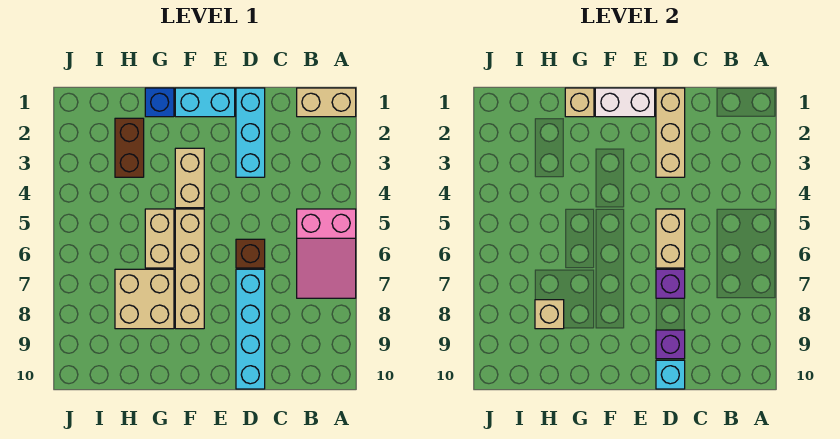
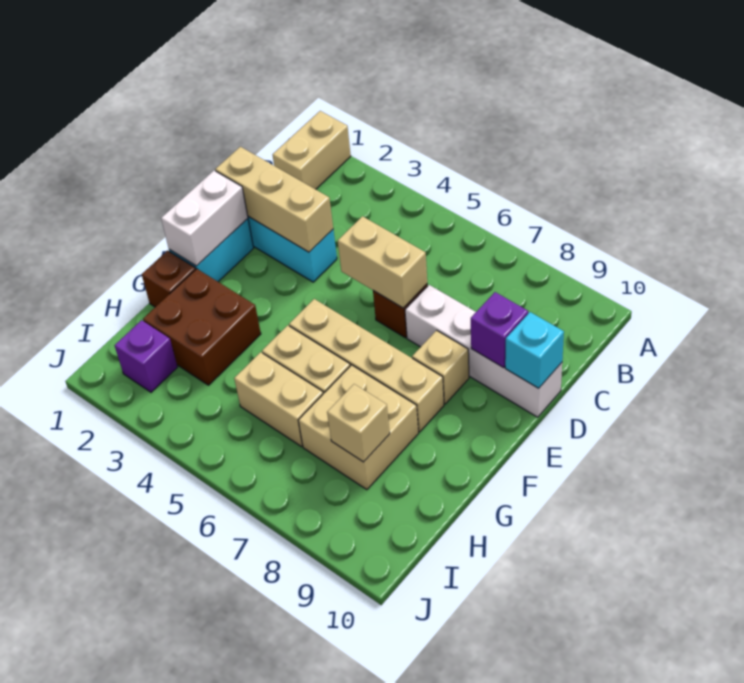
pink 2x3 slope [297,209,356,298] -> none
cyan 1x4 brick [236,269,265,389] -> white 1x4 brick [405,285,562,417]
purple 1x1 brick [656,269,685,298] -> purple 1x1 brick moved to [115,320,177,392]
tan 1x2 brick [175,148,204,208] -> tan 1x2 brick moved to [234,352,323,447]
blue 1x1 brick [145,88,174,117] -> brown 1x1 brick [142,251,196,307]
tan 1x1 brick [565,88,594,117] -> tan 1x1 brick moved to [412,330,469,404]
brown 1x2 brick [115,118,144,177] -> brown 2x2 brick [143,269,261,385]

